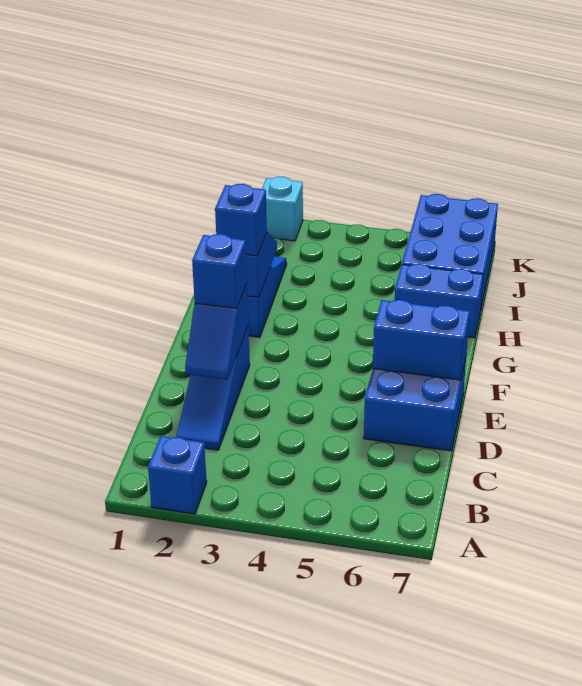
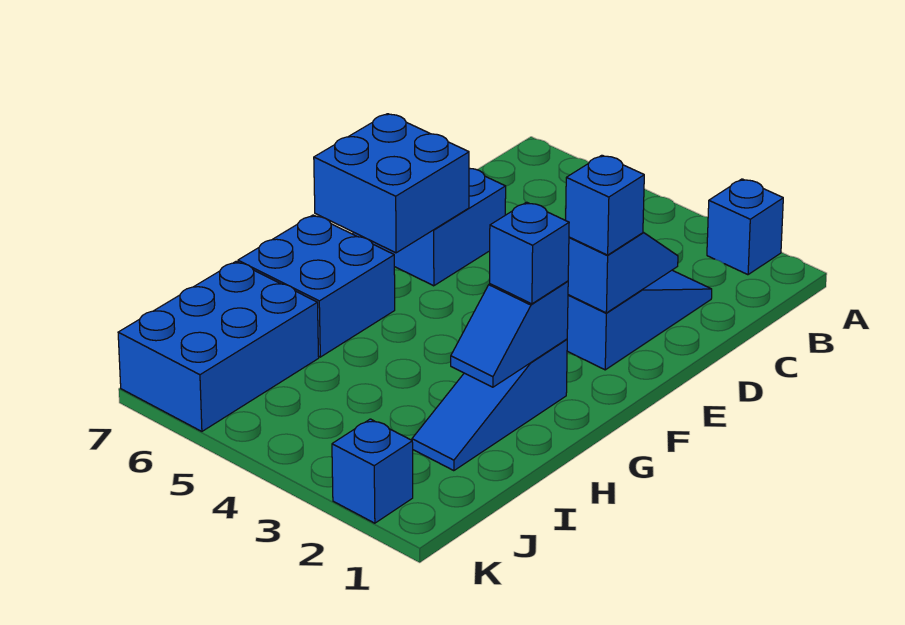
blue 1x2 brick [373,300,470,380] -> blue 2x2 brick [314,114,469,253]
blue 1x2 brick [395,264,483,338] -> blue 2x2 brick [238,215,395,357]
cyan 1x1 brick [262,177,303,241] -> blue 1x1 brick [332,419,413,523]

